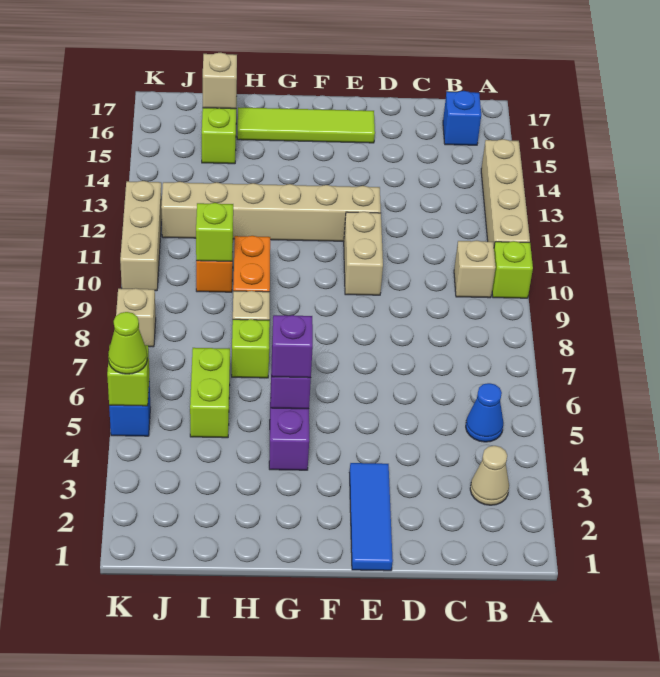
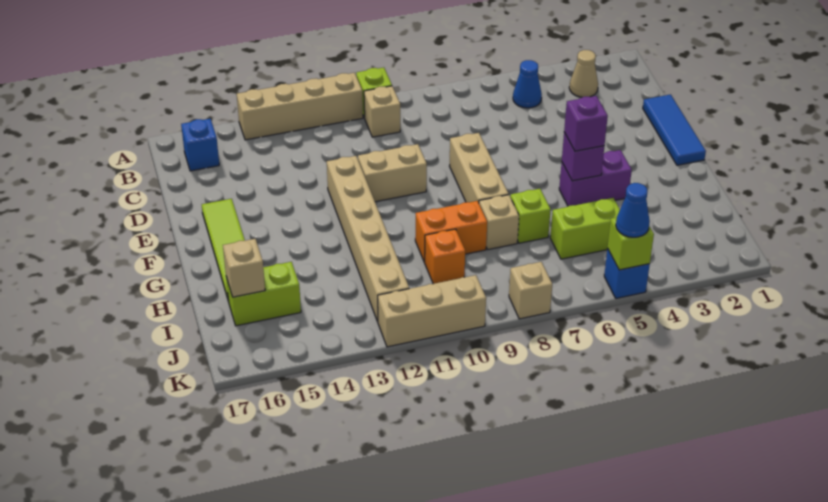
blue 1x3 tile [350,463,393,571] -> blue 1x3 tile turned to [643,95,706,165]
none -> tan 1x3 brick [450,133,509,202]
lime 1x1 brick [196,203,233,261] -> none
lime 1x1 cone [108,312,147,374] -> blue 1x1 cone [616,183,650,237]

